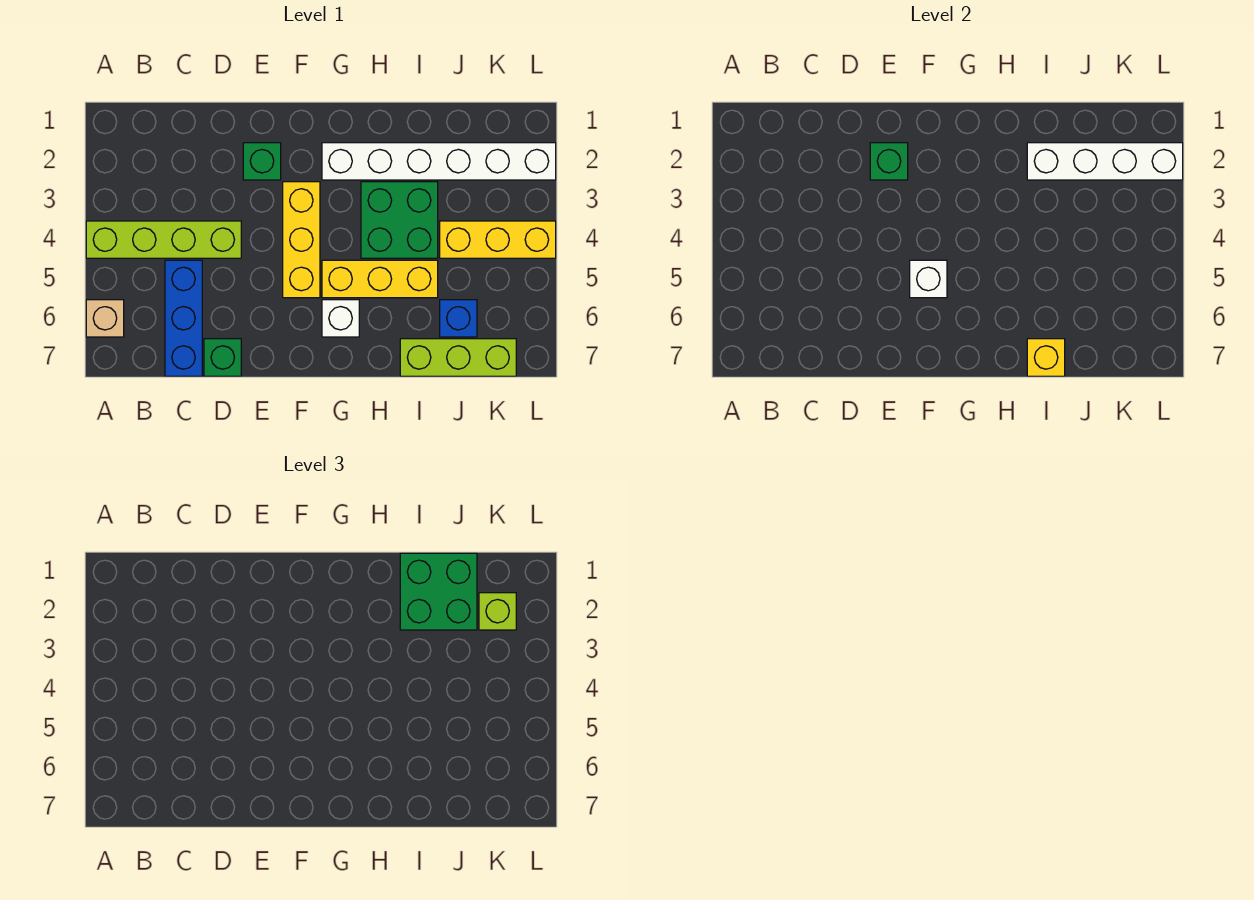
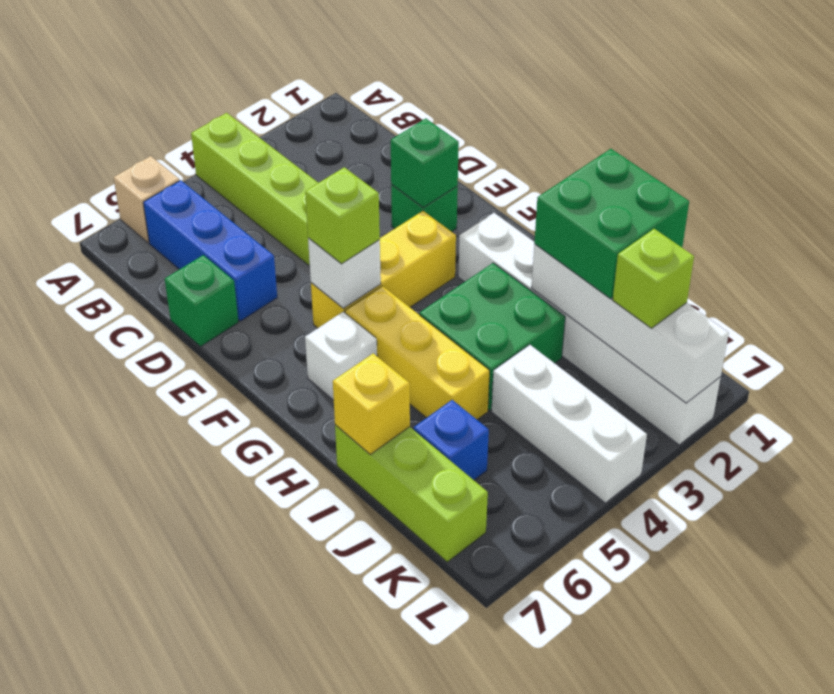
blue 1x3 brick [165,260,202,376] -> blue 1x3 brick turned to [143,180,277,321]
none -> lime 1x1 brick [305,167,380,264]
yellow 1x3 brick [440,221,556,258] -> white 1x3 brick [491,345,647,503]

